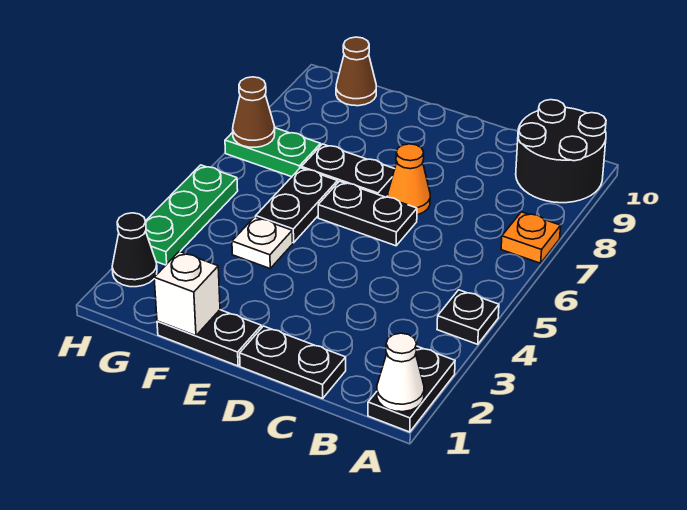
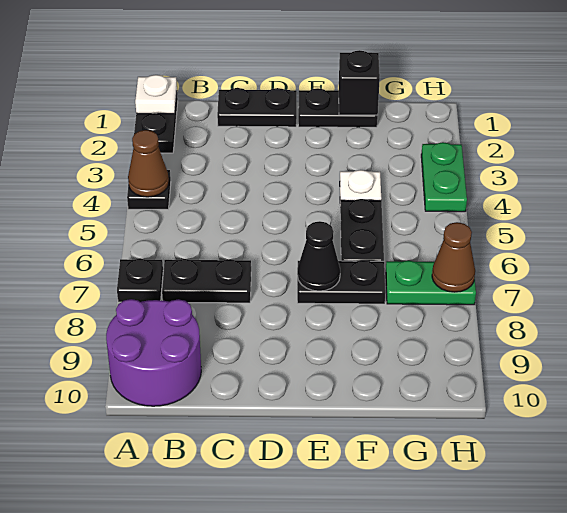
white 1x1 cone [377,333,424,412] -> white 1x1 plate [135,75,177,114]
orange 1x1 plate [501,212,561,263] -> black 1x1 plate [117,259,163,302]
black 2x2 round brick [516,100,606,203] -> purple 2x2 round brick [106,299,201,406]
black 1x2 plate [318,181,417,246] -> black 1x2 plate moved to [162,259,251,303]
orange 1x1 cone [388,144,430,215] -> none
white 1x1 brick [154,252,220,336] -> black 1x1 brick [339,50,380,115]
brown 1x1 cone [336,37,376,106] -> brown 1x1 cone moved to [128,130,169,197]
black 1x1 cone [112,213,157,287] -> black 1x1 cone moved to [297,221,340,291]
green 1x3 plate [146,165,238,265] -> green 1x2 plate [421,142,467,212]

